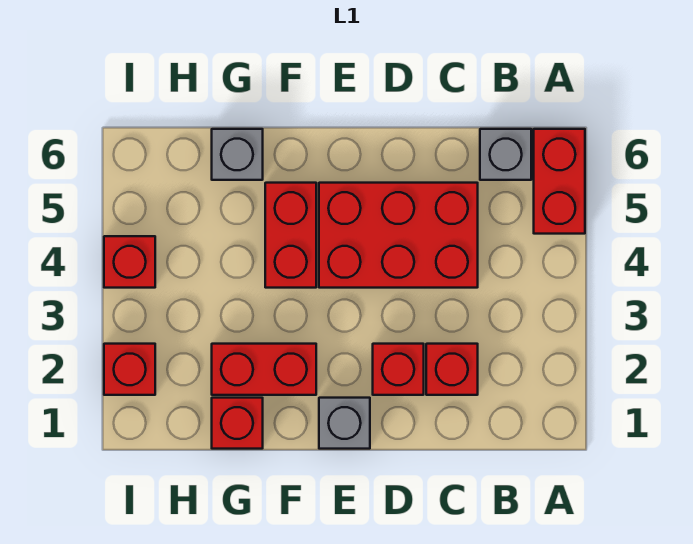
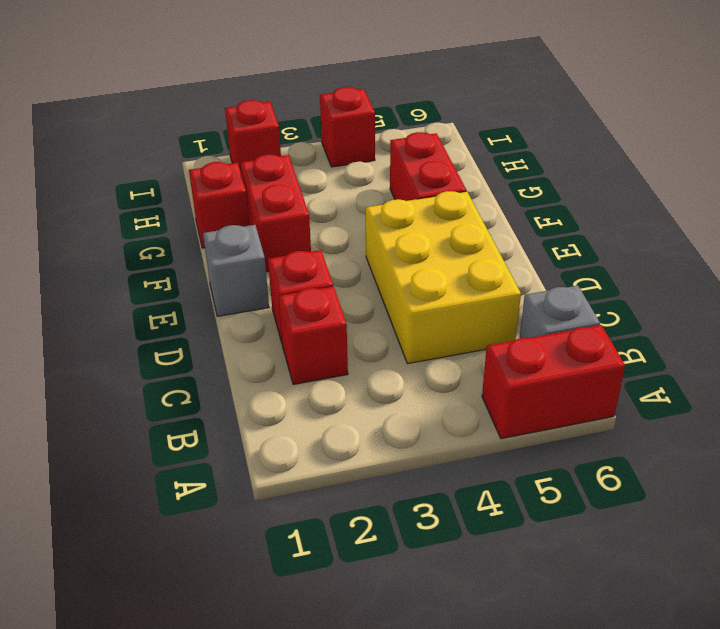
red 2x3 brick [319,183,478,288] -> yellow 2x3 brick [366,191,521,364]
red 1x2 brick [265,183,316,288] -> red 1x2 brick turned to [390,132,466,201]
grey 1x1 brick [212,129,263,180] -> none

